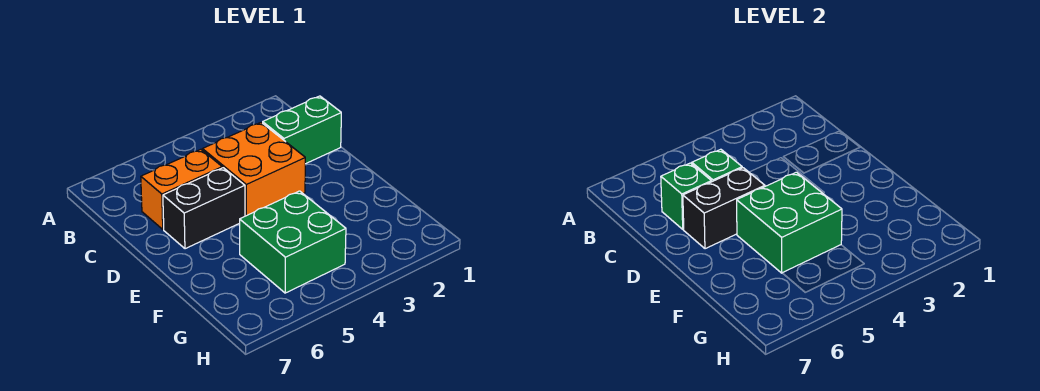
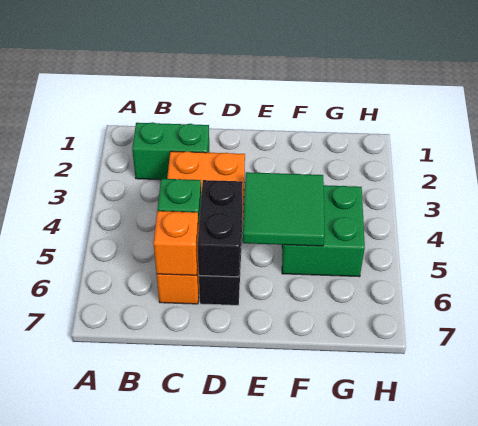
green 1x2 brick [263,96,341,164] -> green 1x2 brick turned to [132,122,210,180]
green 1x1 brick [661,163,711,229] -> orange 1x1 brick [154,211,199,275]
green 2x2 brick [737,172,842,273] -> green 2x2 tile [243,172,325,246]

